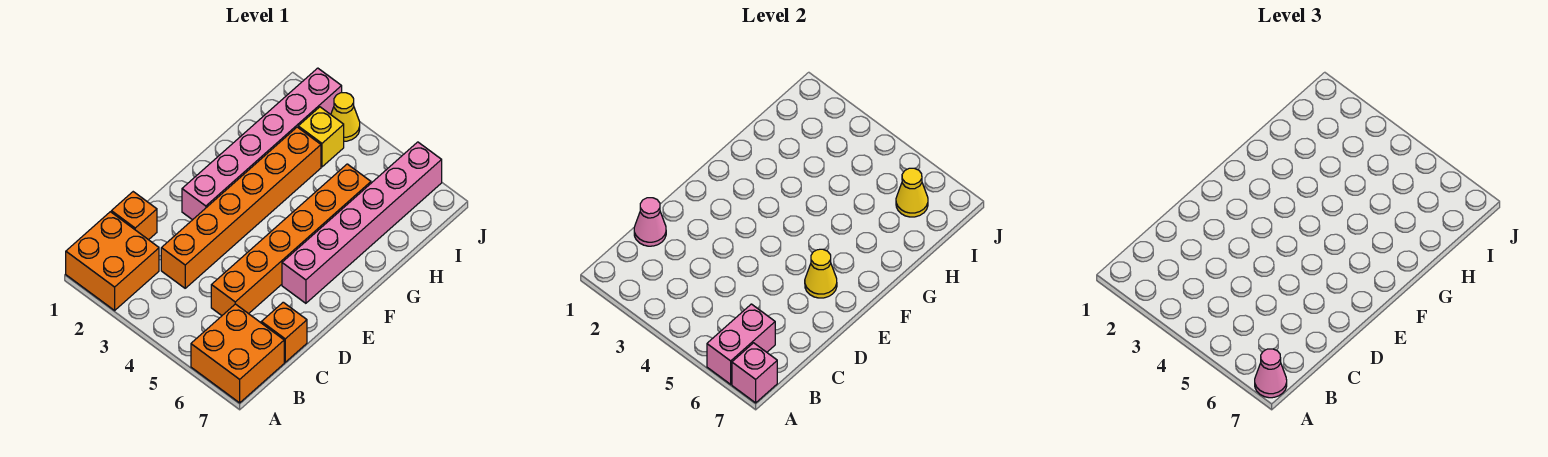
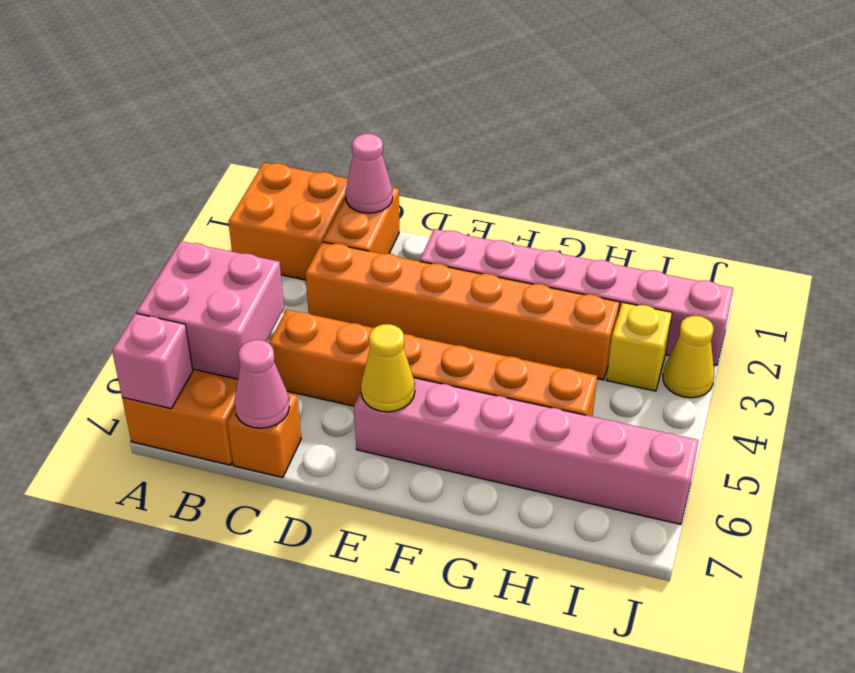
pink 1x2 brick [707,304,775,384] -> pink 2x2 brick [137,241,284,379]
pink 1x1 cone [1255,349,1287,398] -> pink 1x1 cone moved to [234,340,290,428]
orange 1x1 brick [111,192,157,240] -> orange 1x2 brick [323,187,399,254]
yellow 1x1 cone [896,168,928,217] -> none

